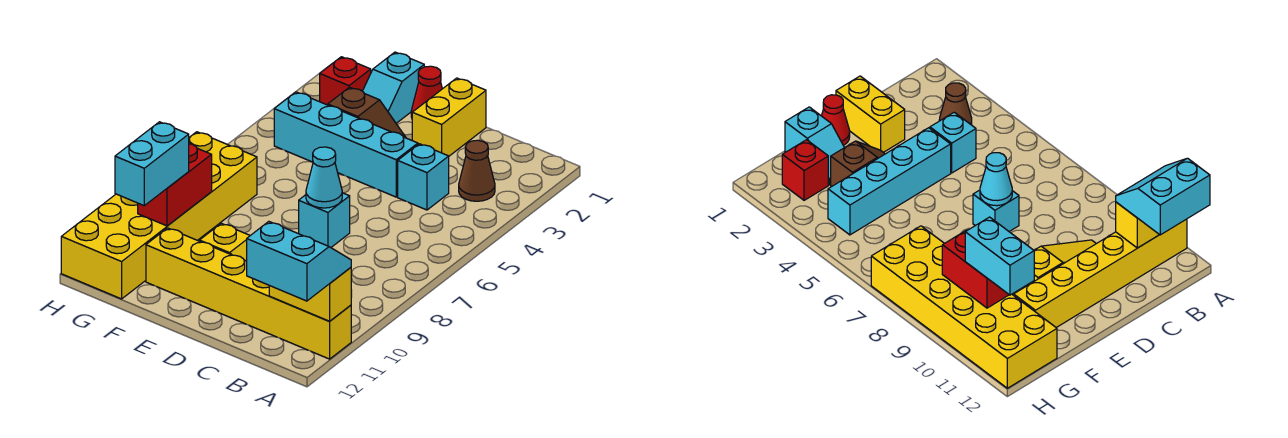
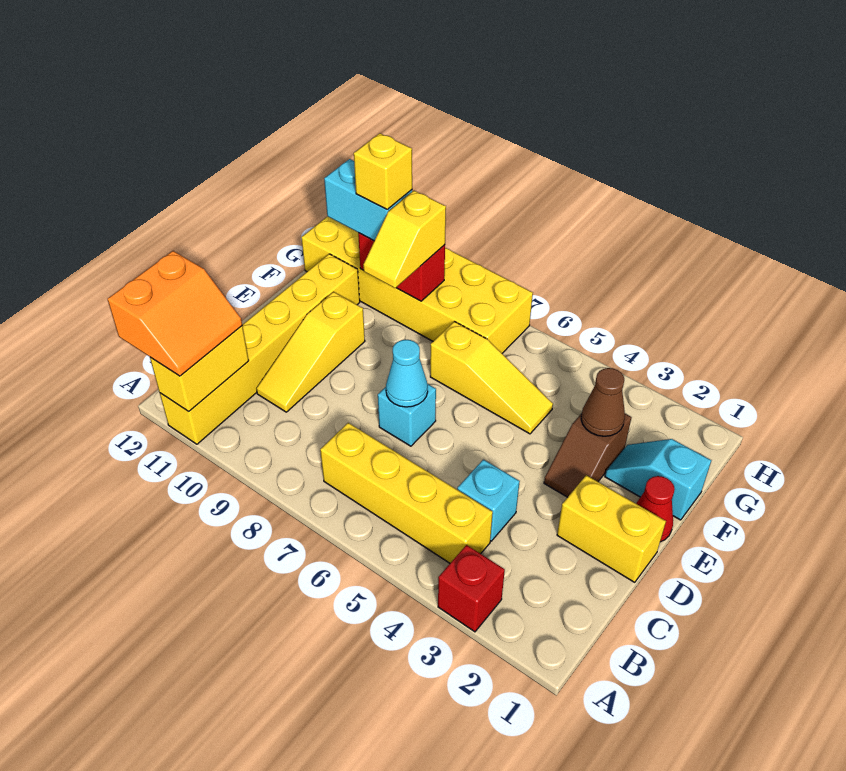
cyan 2x2 slope [247,222,351,301] -> orange 2x2 slope [108,251,242,376]
brown 1x1 cone [459,140,495,201] -> brown 1x1 cone moved to [581,368,625,436]
none -> yellow 1x4 brick [320,423,493,563]
cyan 1x4 brick [274,92,418,197] -> none
none -> yellow 1x3 slope [430,321,553,434]
none -> yellow 1x2 slope [363,191,446,288]
red 1x1 brick [319,57,371,105] -> red 1x1 brick moved to [438,545,505,632]
none -> yellow 1x1 brick [354,133,412,210]

